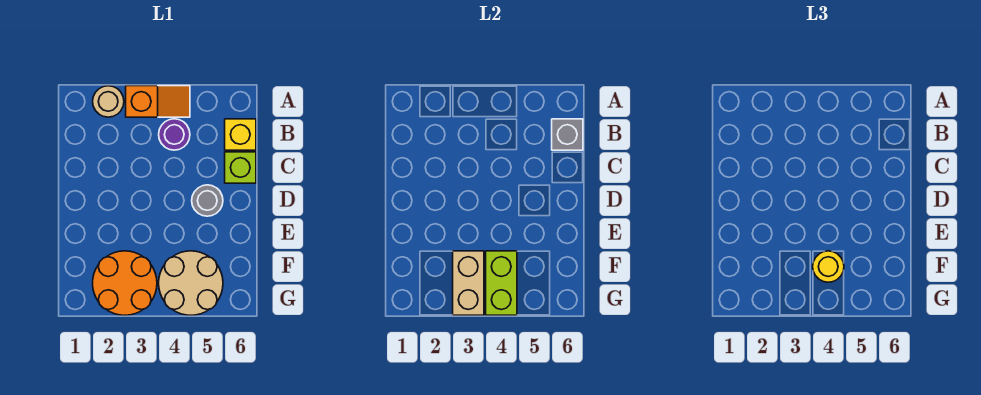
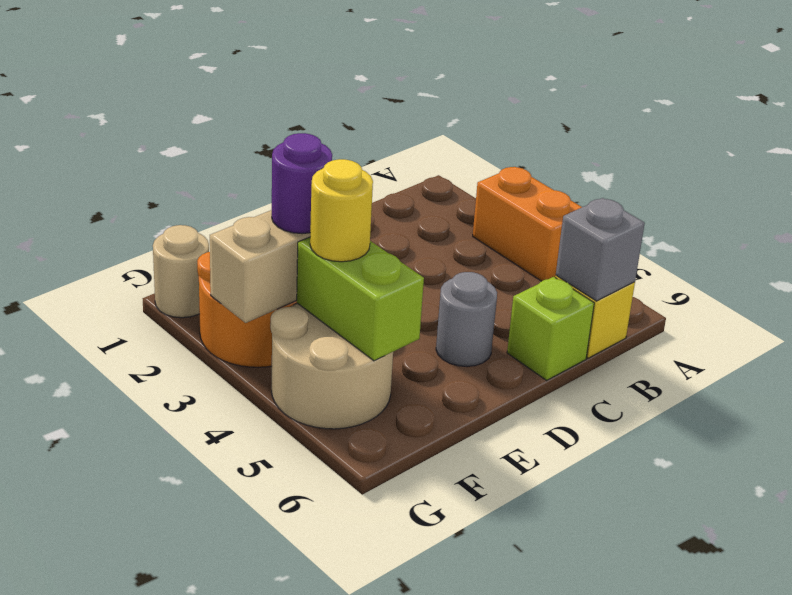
tan 1x1 round brick [93,86,124,117] -> tan 1x1 round brick moved to [153,225,209,318]
orange 1x2 slope [126,86,190,117] -> orange 1x2 brick [473,167,582,281]
purple 1x1 round brick [159,119,190,150] -> purple 1x1 round brick moved to [272,133,332,234]
lime 1x2 brick [486,251,517,315] -> lime 1x2 brick turned to [297,237,424,361]

